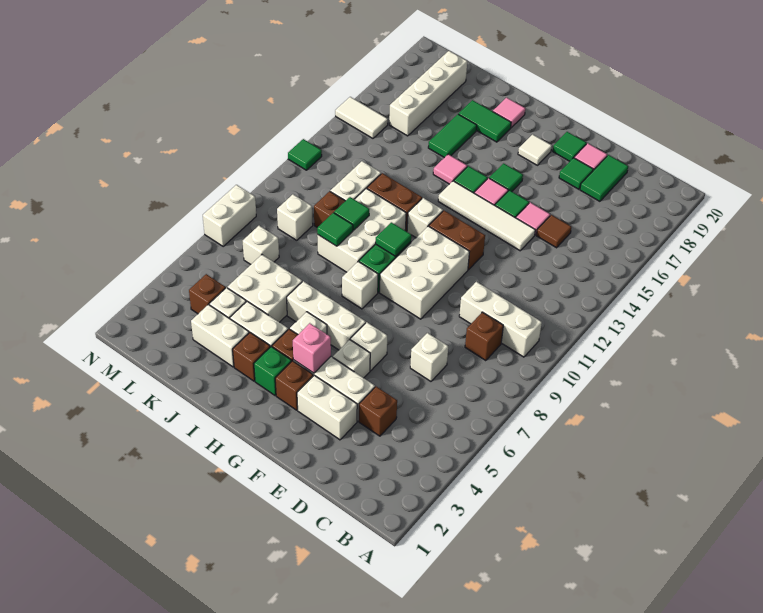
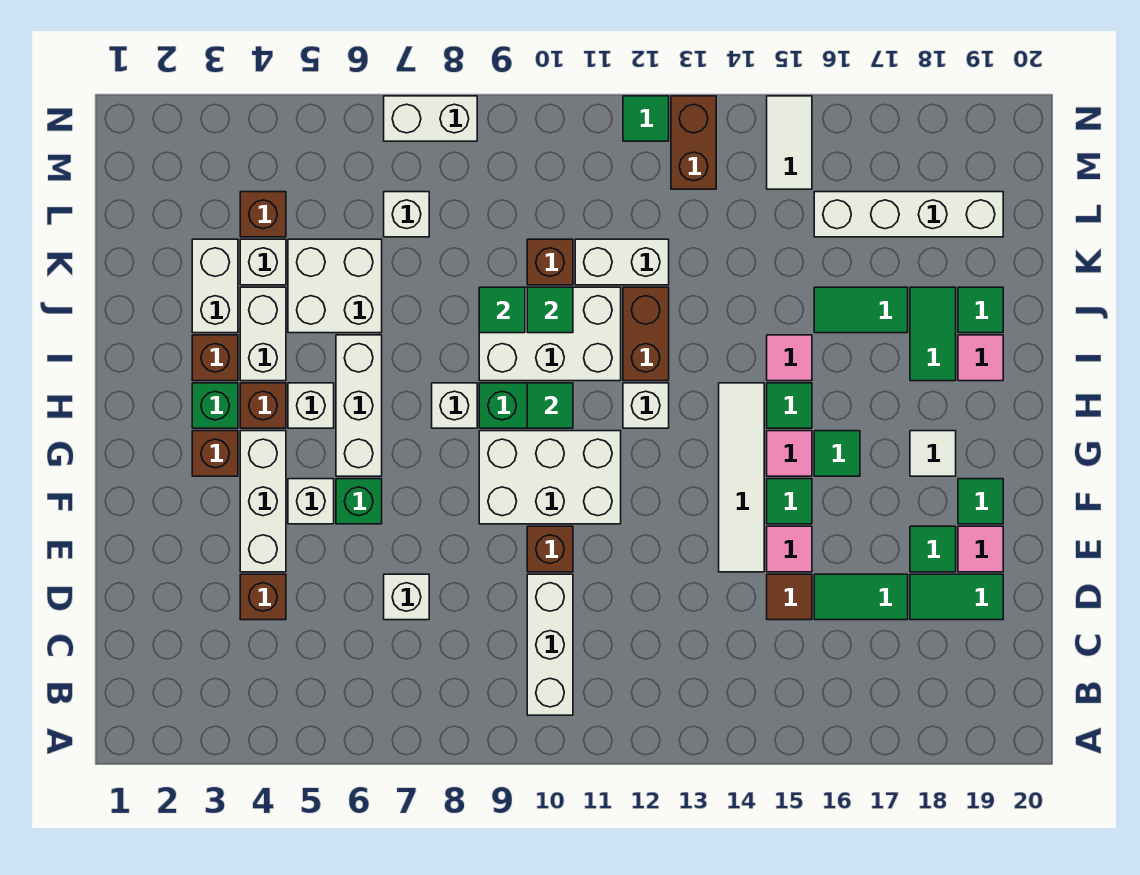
brown 1x1 brick [465,312,503,361] -> brown 1x1 brick moved to [527,526,573,572]
none -> green 1x2 tile [814,574,908,620]
white 1x2 brick [297,375,357,440] -> none
white 1x1 brick [350,322,387,371] -> green 1x1 brick [336,479,382,524]
brown 1x2 brick [429,211,485,270] -> brown 1x2 brick moved to [671,96,716,189]
pink 1x1 brick [293,323,331,373] -> none
none -> green 1x1 tile [958,287,1003,333]
white 1x1 brick [277,194,313,240] -> none

